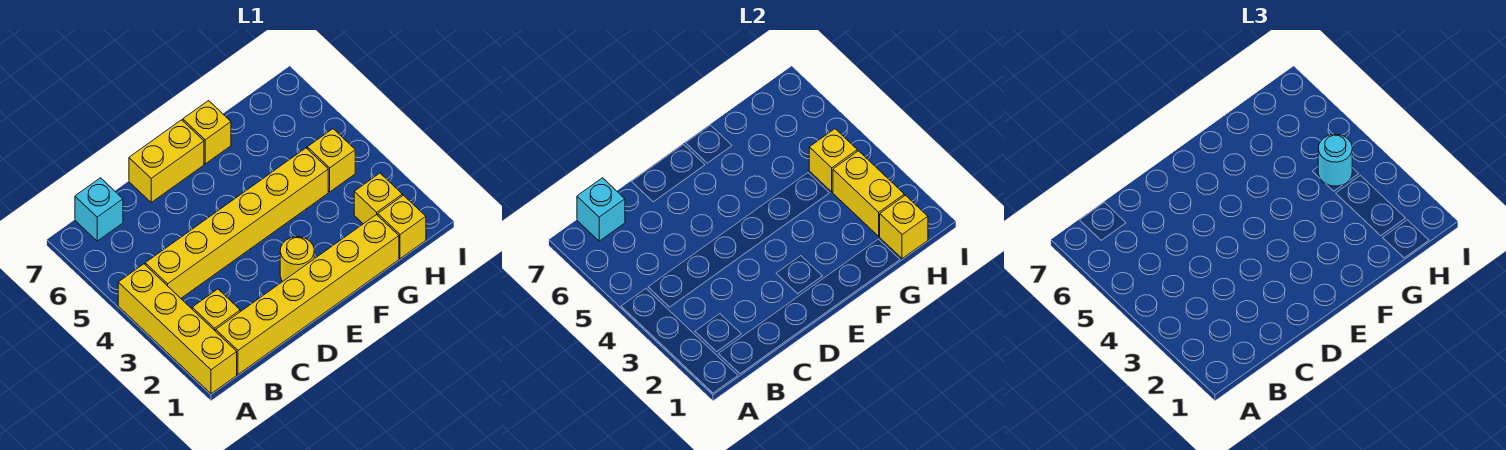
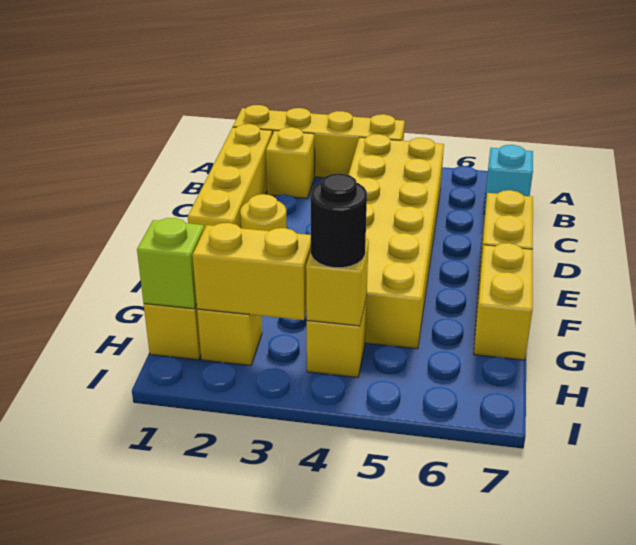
yellow 1x6 brick [216,214,399,374] -> yellow 1x4 brick [188,124,272,229]
yellow 1x6 brick [145,148,328,298] -> yellow 2x6 brick [349,134,444,349]
cyan 1x1 brick [577,178,625,241] -> none
yellow 1x1 brick [183,101,231,164] -> yellow 1x2 brick [474,243,533,360]
yellow 1x1 brick [880,195,928,259] -> lime 1x1 brick [137,218,204,309]
cyan 1x1 round brick [1318,134,1352,186] -> black 1x1 round brick [311,173,367,268]

